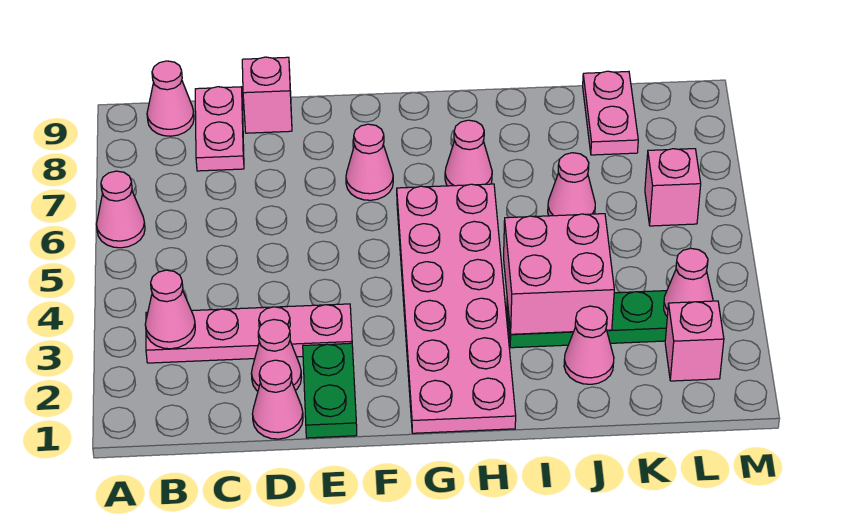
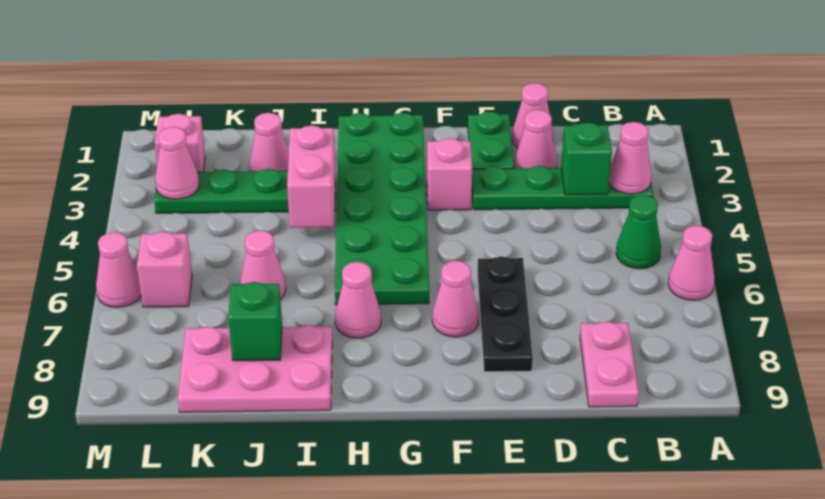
pink 1x4 plate [146,304,352,363] -> green 1x4 plate [472,166,653,210]
none -> green 1x1 cone [616,195,661,269]
pink 1x1 cone [147,61,194,136] -> pink 1x1 cone moved to [96,232,141,307]
none -> green 1x1 brick [561,122,612,195]
pink 1x1 brick [242,57,292,133] -> pink 1x1 brick moved to [427,138,472,210]
none -> black 1x3 plate [478,256,533,372]
pink 2x6 plate [397,184,516,433] -> green 2x6 plate [335,113,429,305]
pink 2x2 brick [504,214,614,334] -> pink 1x2 brick [287,125,335,228]
none -> green 1x1 brick [228,282,282,361]
pink 1x2 plate [583,71,638,155] -> pink 2x3 plate [178,325,332,412]

